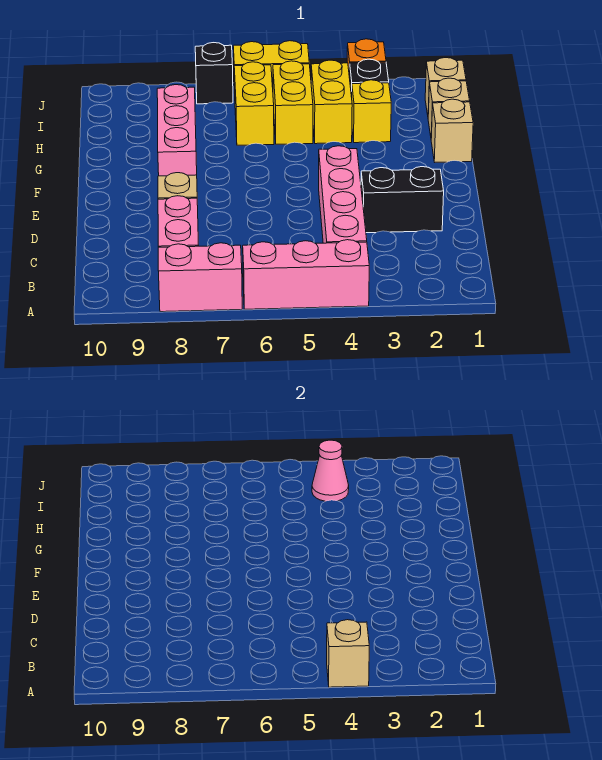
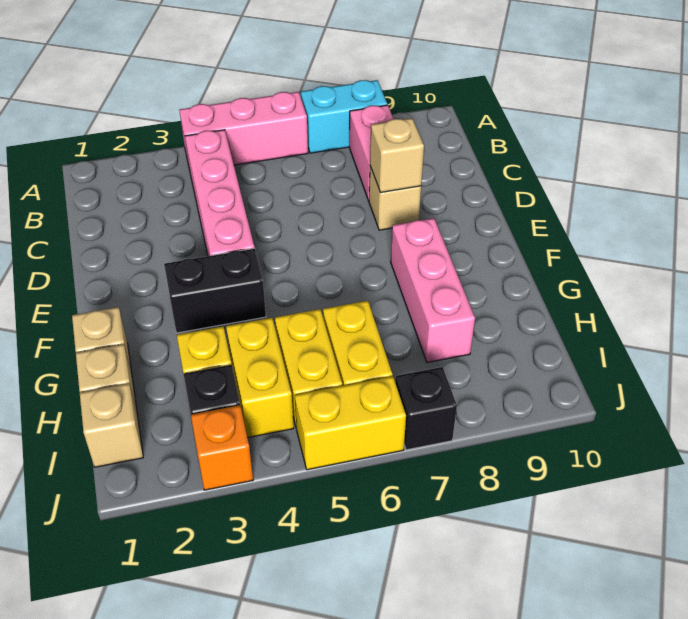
tan 1x1 brick [327,620,369,687] -> tan 1x1 brick moved to [370,118,424,193]
pink 1x2 brick [158,243,242,312] -> cyan 1x2 brick [301,80,387,153]
black 1x2 brick [361,167,444,233] -> black 1x2 brick moved to [164,248,266,333]
pink 1x1 cone [312,440,349,501] -> none

